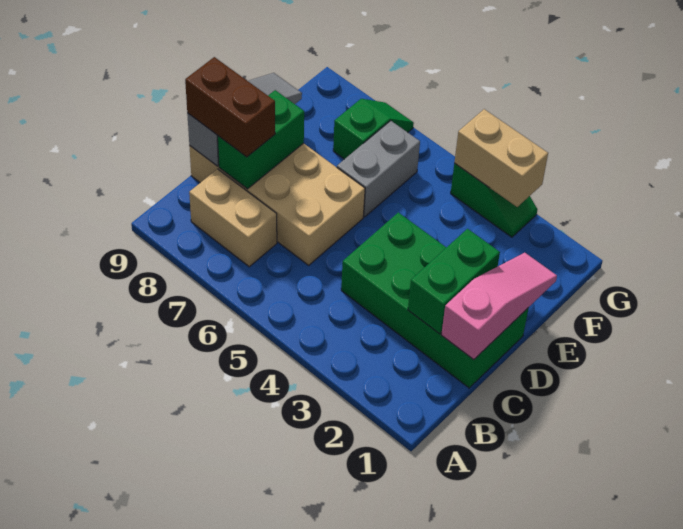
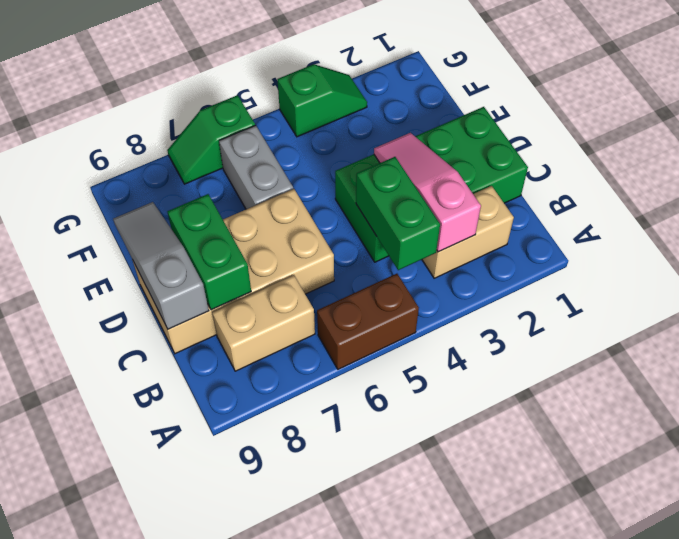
pink 1x3 slope [441,253,557,360] -> pink 1x3 slope moved to [374,133,481,252]
green 1x2 brick [408,229,500,334] -> green 1x2 brick moved to [356,157,440,270]
brown 1x2 brick [185,57,275,157] -> brown 1x2 brick moved to [317,274,419,369]
green 1x2 slope [333,99,414,159] -> green 1x2 slope turned to [167,95,255,184]
tan 1x2 brick [454,109,548,207] -> tan 1x2 brick moved to [422,186,514,278]

